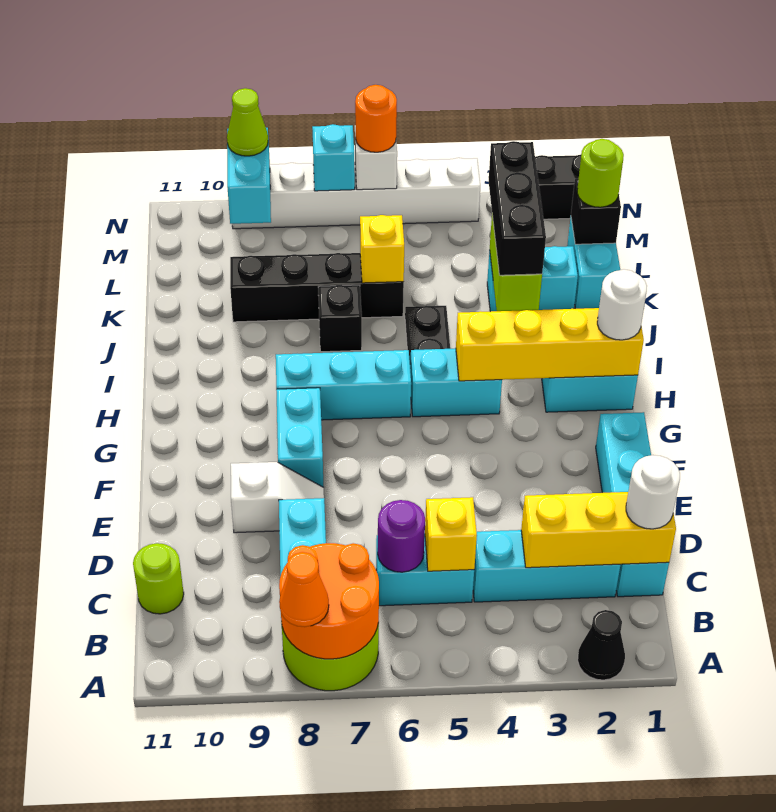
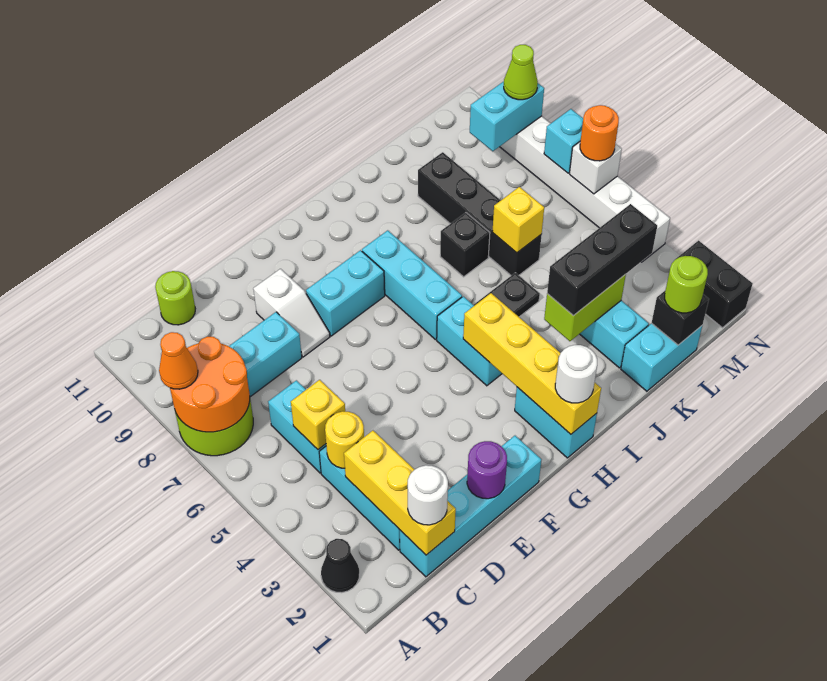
none -> yellow 1x1 round brick [325,411,364,468]
purple 1x1 round brick [378,500,425,572] -> purple 1x1 round brick moved to [467,441,507,499]

